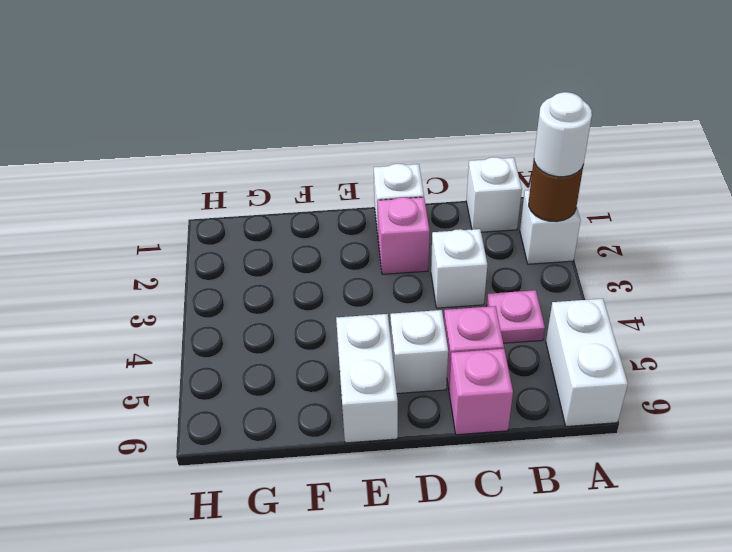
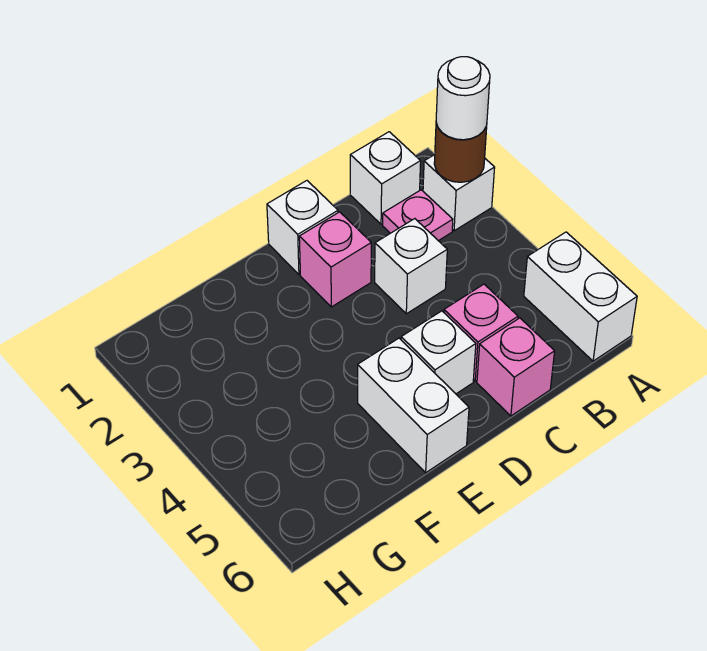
pink 1x1 plate [487,290,545,343] -> pink 1x1 plate moved to [383,190,453,241]

